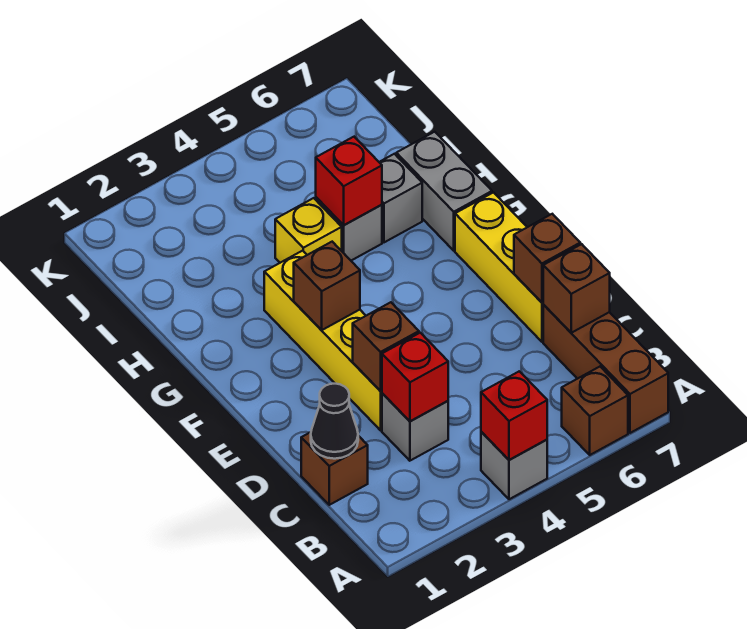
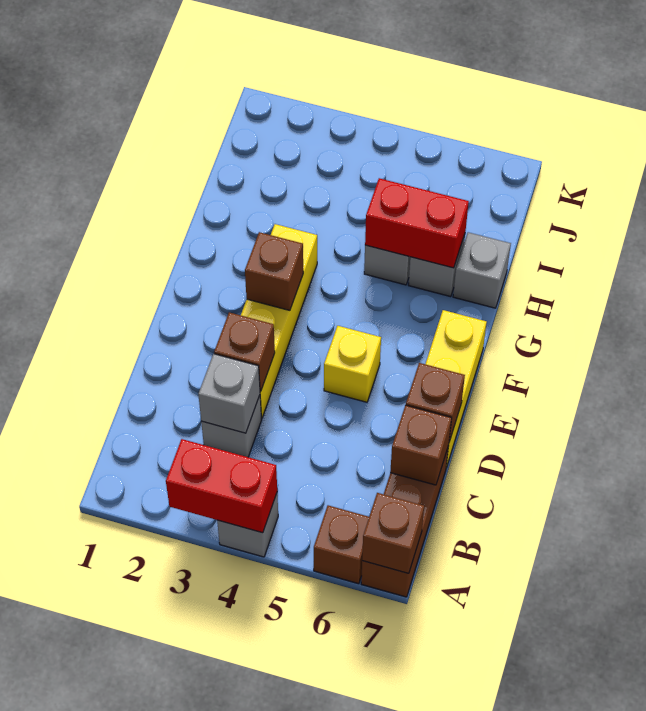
red 1x1 brick [481,371,547,460] -> red 1x2 brick [166,439,277,533]
brown 1x1 brick [301,432,368,505] -> brown 1x1 brick moved to [362,493,424,573]
black 1x1 cone [311,384,358,459] -> none
red 1x1 brick [382,333,448,421] -> grey 1x1 brick [198,354,260,433]
grey 1x2 brick [396,132,492,251] -> grey 1x1 brick [453,232,511,308]
yellow 1x1 brick [275,198,342,263] -> yellow 1x1 brick moved to [324,326,381,402]
red 1x1 brick [316,137,382,225] -> red 1x2 brick [365,178,469,268]

